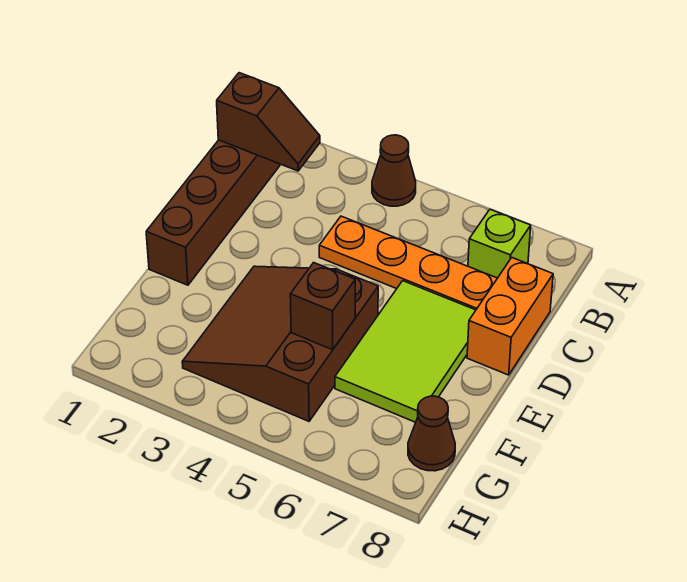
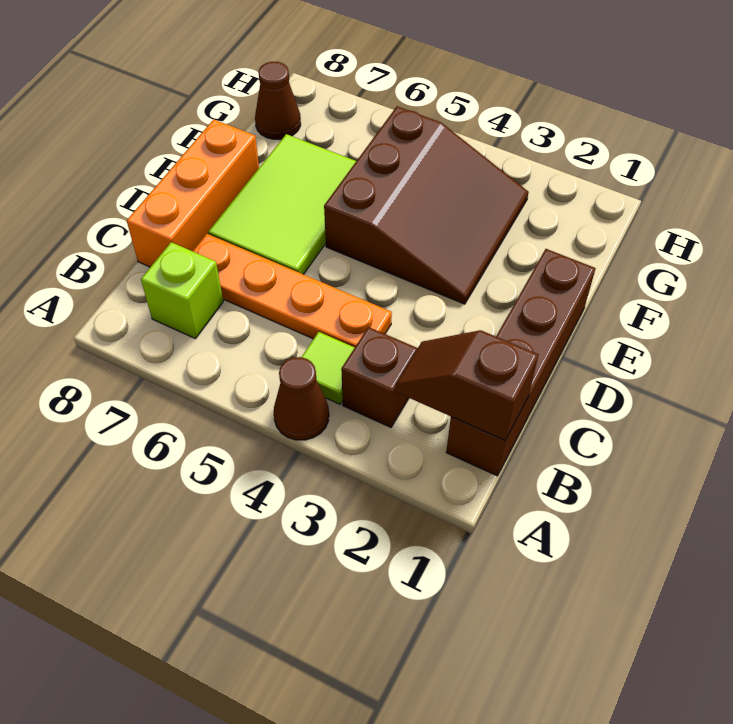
none -> lime 1x1 tile [302,332,355,404]
orange 1x2 brick [467,258,553,375] -> orange 1x3 brick [127,119,259,267]
brown 1x1 brick [290,263,355,350] -> brown 1x1 brick moved to [341,327,418,427]

